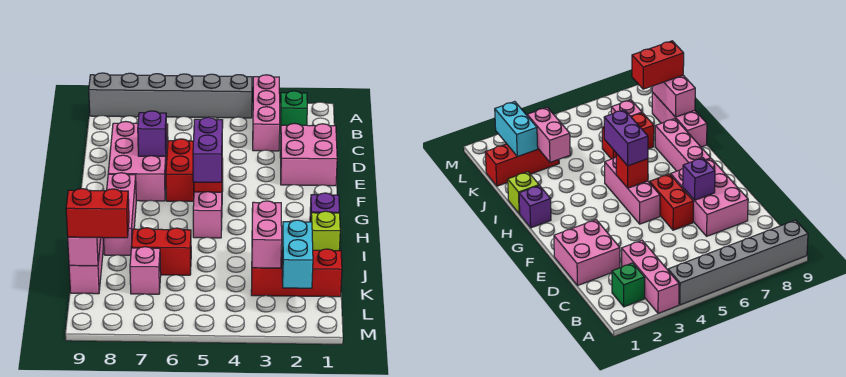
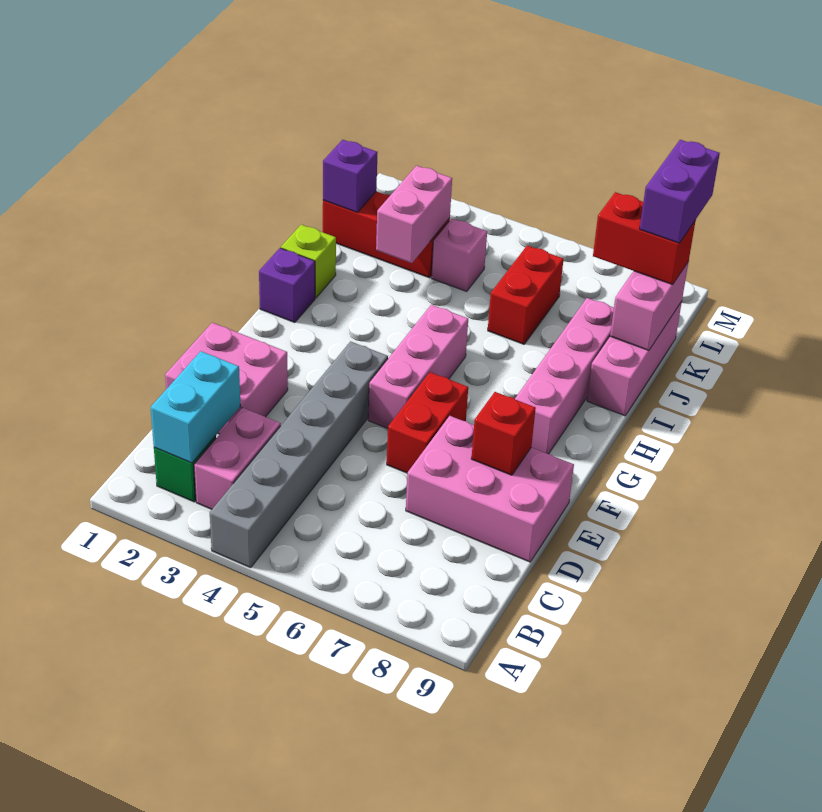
pink 1x3 brick [253,75,280,151] -> pink 1x2 brick [194,408,281,509]
grey 1x6 brick [89,73,252,118] -> grey 1x6 brick turned to [210,341,388,568]
pink 2x3 brick [108,122,168,201] -> pink 2x3 brick turned to [406,416,574,562]
purple 1x1 brick [138,111,167,157] -> purple 1x1 brick moved to [323,140,378,212]
red 1x1 brick [194,182,222,192] -> red 1x1 brick moved to [471,392,536,475]
purple 1x2 brick [193,117,223,182] -> purple 1x2 brick moved to [640,140,720,243]
pink 1x3 brick [104,173,136,255] -> pink 1x4 brick [515,298,614,454]
red 1x2 brick [131,228,191,275] -> red 1x2 brick turned to [488,246,564,344]
cyan 1x2 brick [282,220,313,288] -> cyan 1x2 brick moved to [151,351,240,463]
pink 1x1 brick [130,247,161,294] -> pink 1x1 brick moved to [431,219,487,291]

